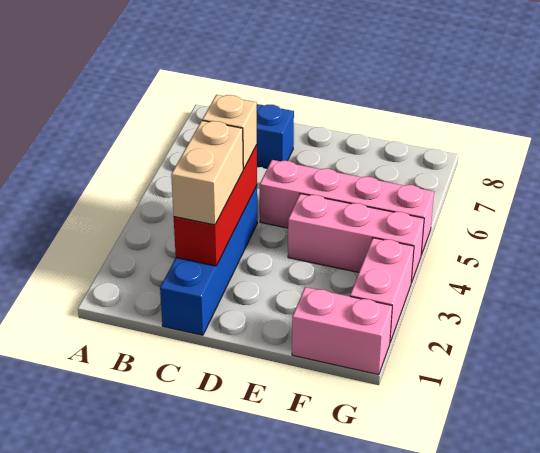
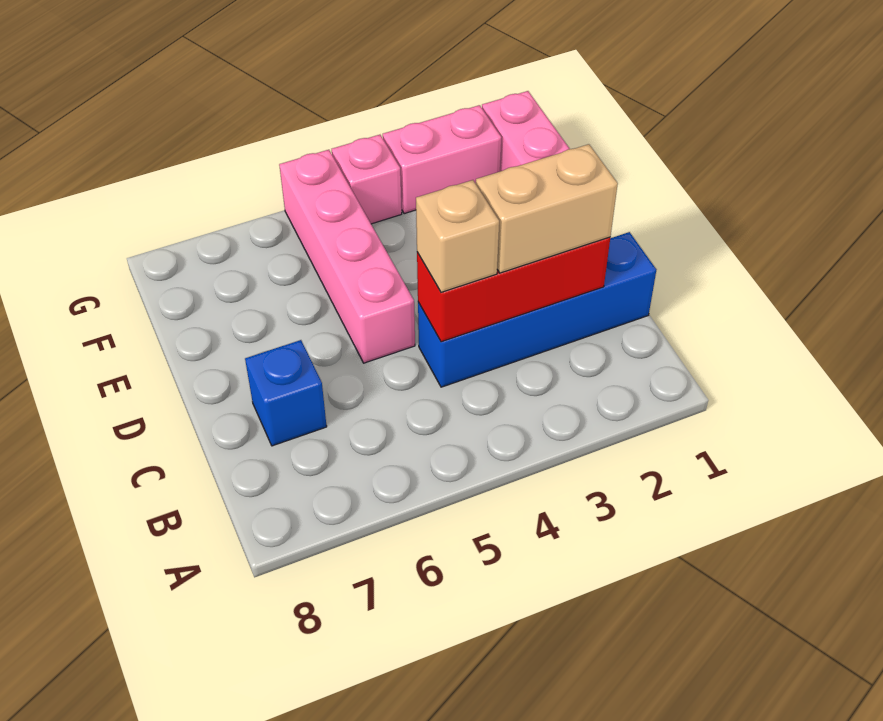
pink 1x3 brick [288,194,424,283] -> pink 1x1 brick [332,135,402,224]

